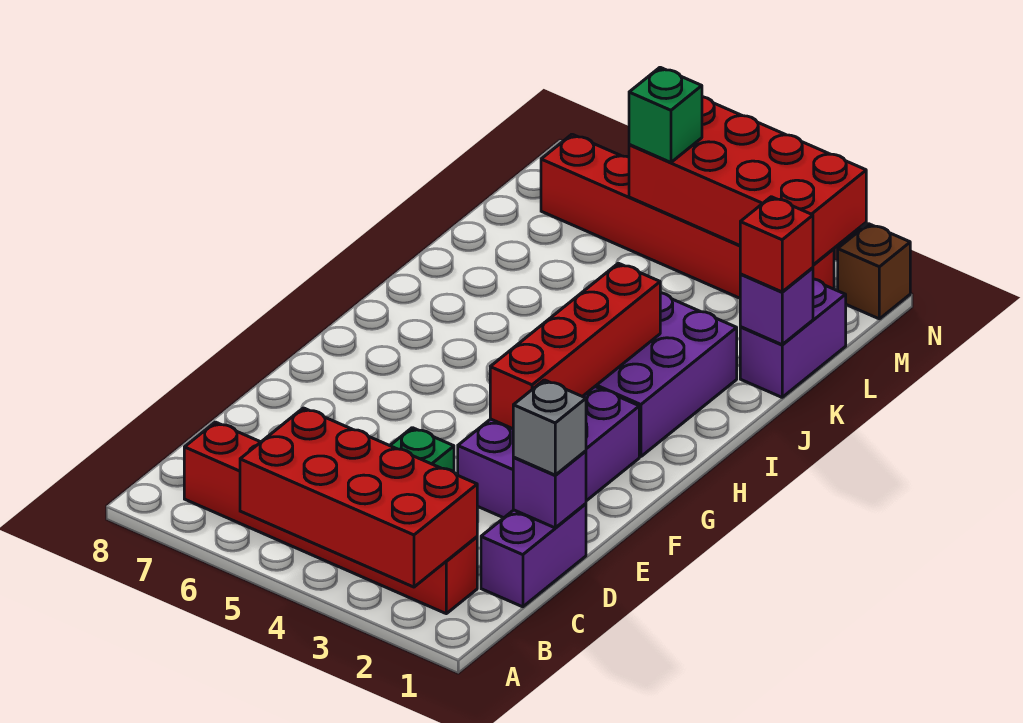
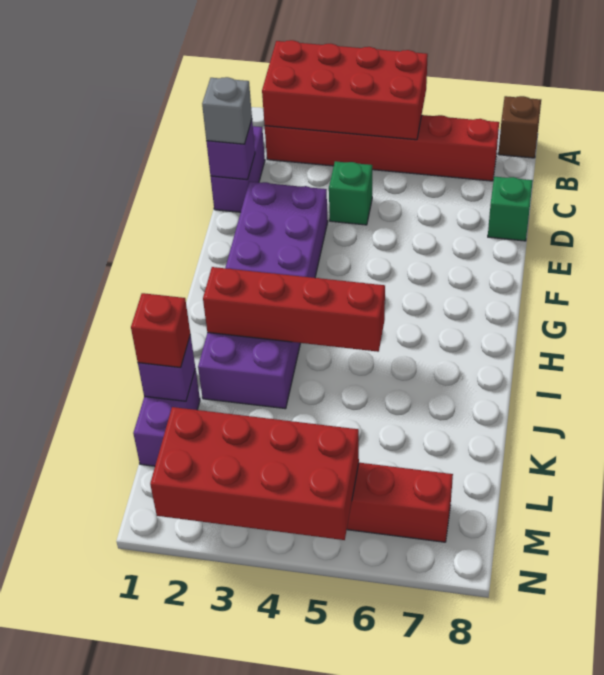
red 1x4 brick [490,263,660,429] -> red 1x4 brick turned to [203,267,385,352]
green 1x1 brick [629,67,702,162] -> green 1x1 brick moved to [488,177,533,241]
brown 1x1 brick [838,224,910,319] -> brown 1x1 brick moved to [498,96,541,158]

